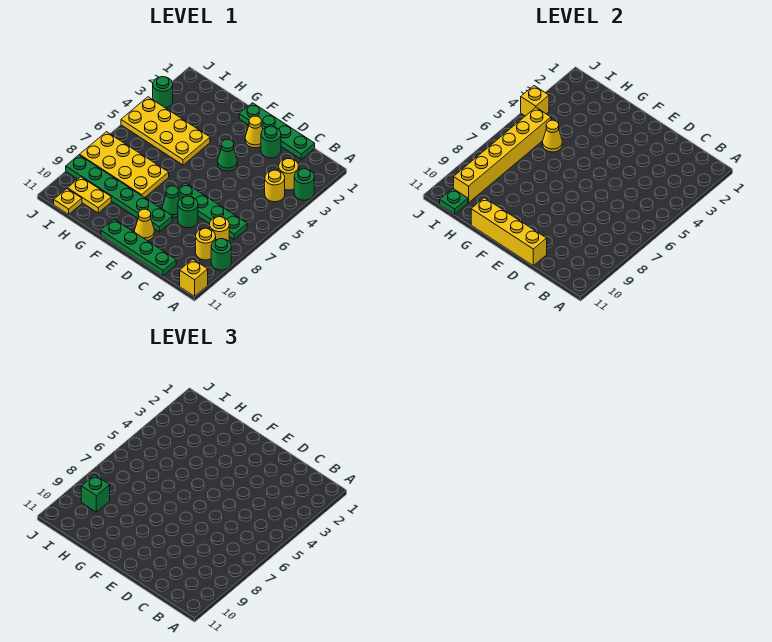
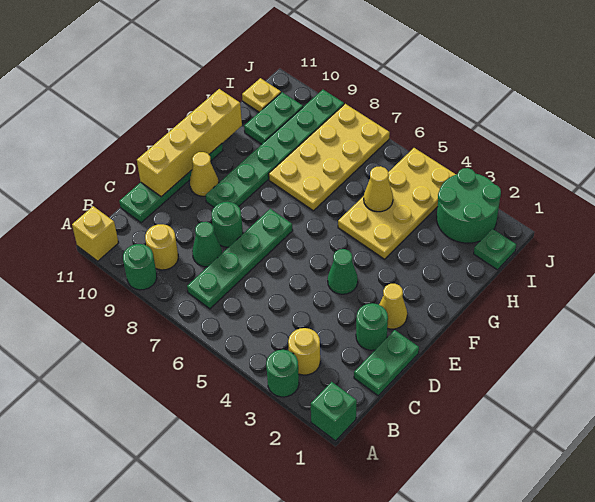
yellow 1x1 round brick [265,170,285,202] -> none
yellow 1x1 round brick [210,217,229,241] -> none
green 1x4 plate [239,103,315,159] -> green 1x2 plate [354,330,419,396]
green 1x1 cone [162,186,180,218] -> green 1x1 cone moved to [192,222,222,267]
yellow 1x2 plate [68,177,111,213] -> green 1x2 plate [244,92,303,144]
yellow 1x6 brick [454,108,551,203] -> none
green 1x1 brick [81,475,110,512] -> green 1x1 brick moved to [311,382,357,441]
green 1x1 plate [440,189,468,214] -> green 1x1 plate moved to [474,229,516,270]
green 1x1 round brick [153,77,173,108] -> green 2x2 round brick [437,168,501,243]
yellow 1x1 brick [521,86,549,116] -> none

